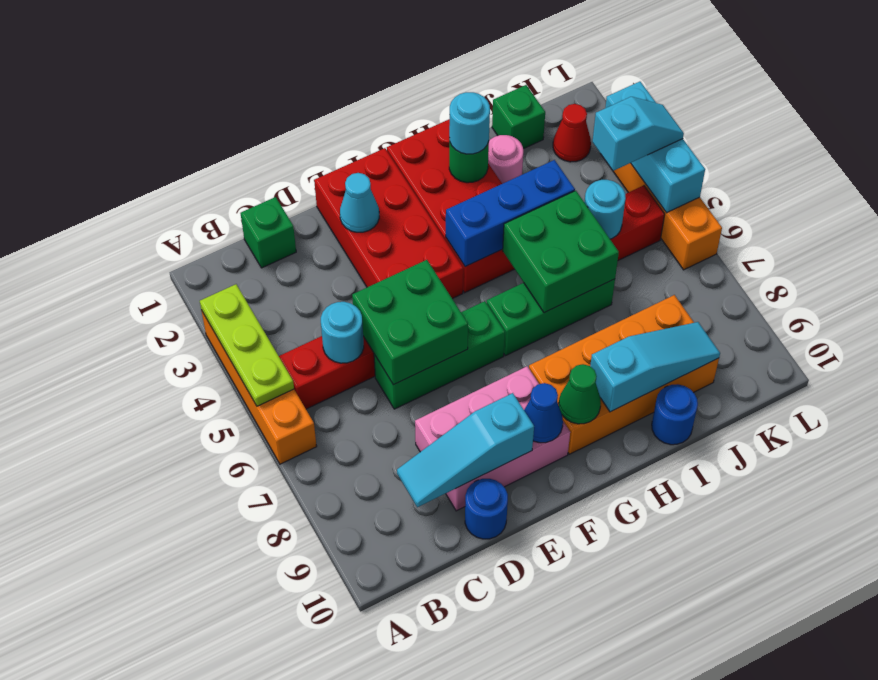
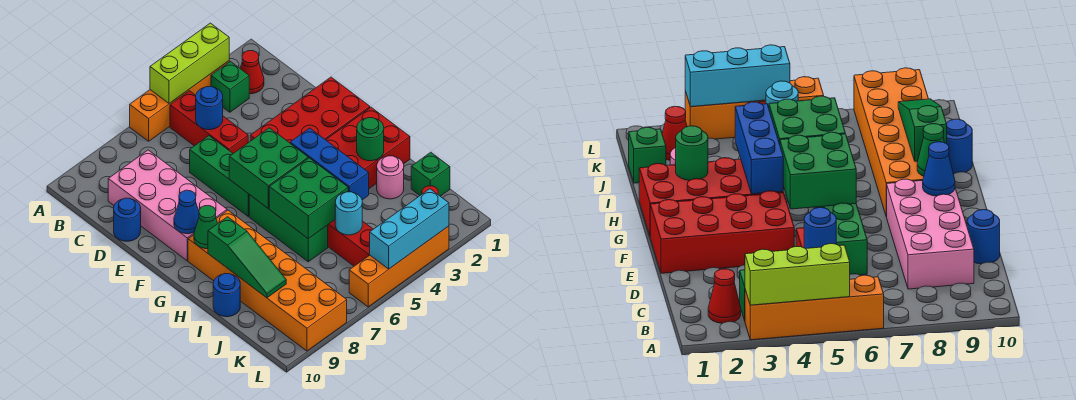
lime 1x3 plate [200,284,294,406] -> lime 1x3 brick [150,23,229,104]
none -> red 1x1 cone [240,51,264,94]
green 1x1 brick [240,197,296,268] -> green 1x1 brick moved to [211,61,249,112]
cyan 1x1 round brick [321,302,364,363] -> blue 1x1 round brick [196,87,223,130]
cyan 1x3 slope [397,393,534,507] -> none
green 2x2 brick [352,260,468,385] -> green 2x2 brick moved to [229,128,308,209]
pink 2x3 brick [415,366,570,511] -> pink 2x4 brick [108,150,227,261]
cyan 1x1 cone [340,173,379,232] -> none
orange 2x4 brick [529,295,719,454] -> orange 2x6 brick [188,210,347,351]
cyan 1x1 round brick [449,92,490,154] -> none
cyan 1x3 slope [590,322,720,412] -> green 1x3 slope [208,217,286,298]
cyan 1x2 slope [593,97,684,171] -> none

